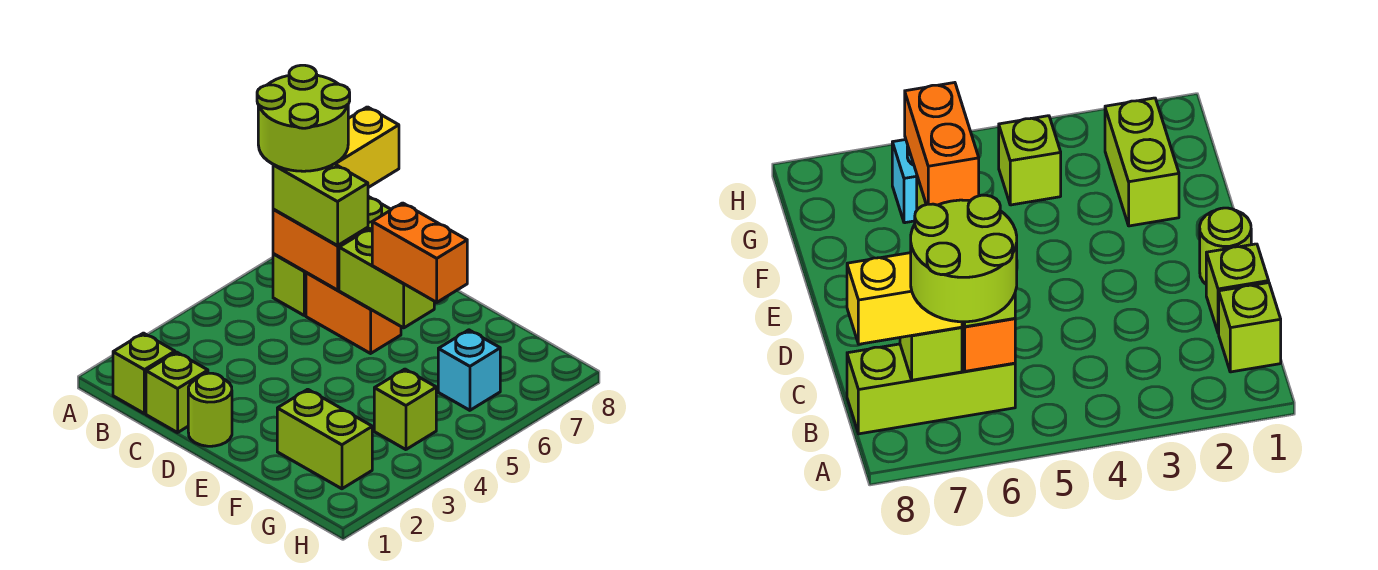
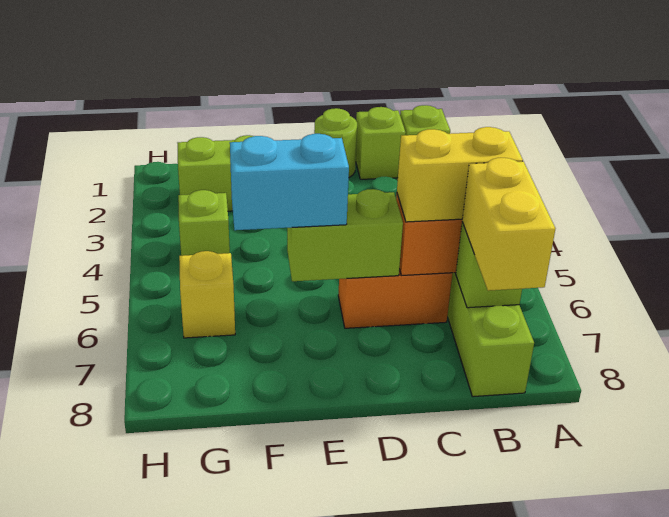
lime 2x2 round brick [257,65,350,171] -> none
lime 1x2 brick [273,164,368,246] -> yellow 1x2 brick [397,127,523,222]
orange 1x2 brick [372,203,467,302] -> cyan 1x2 brick [230,134,349,230]
cyan 1x1 brick [438,330,500,410] -> yellow 1x1 brick [179,251,235,338]

